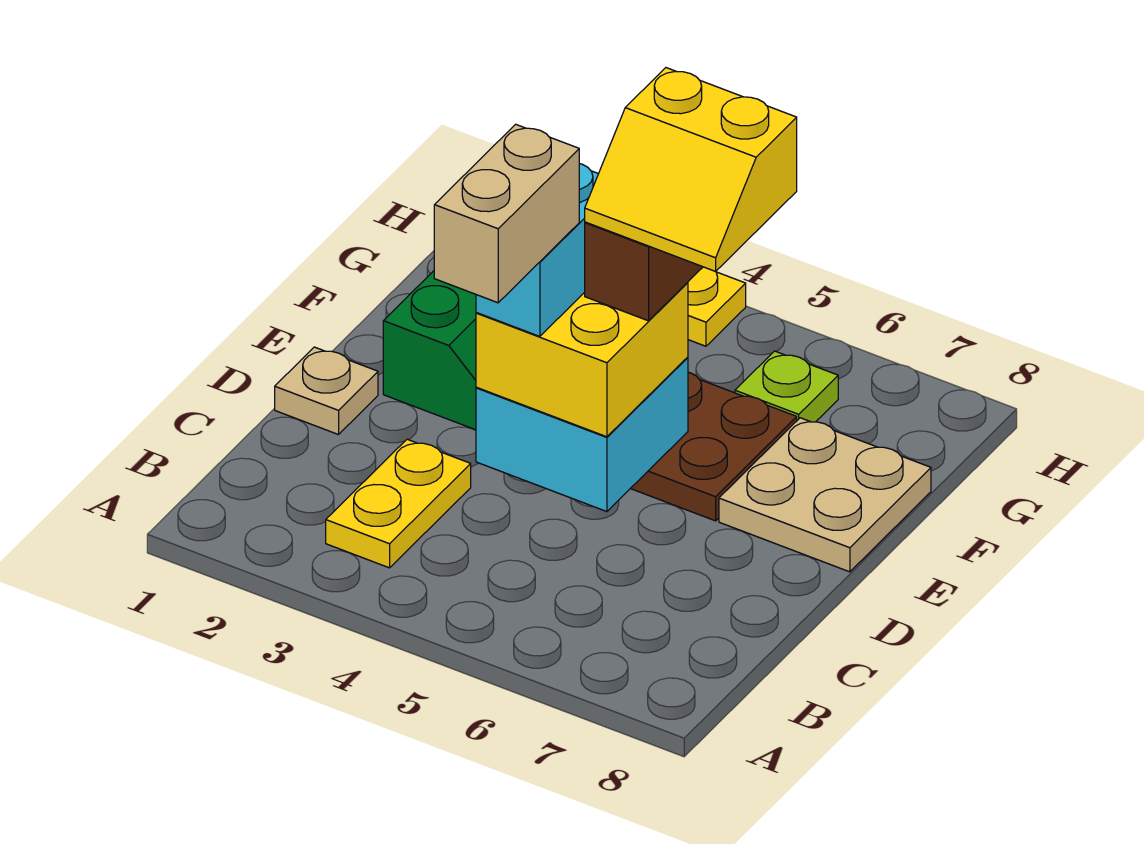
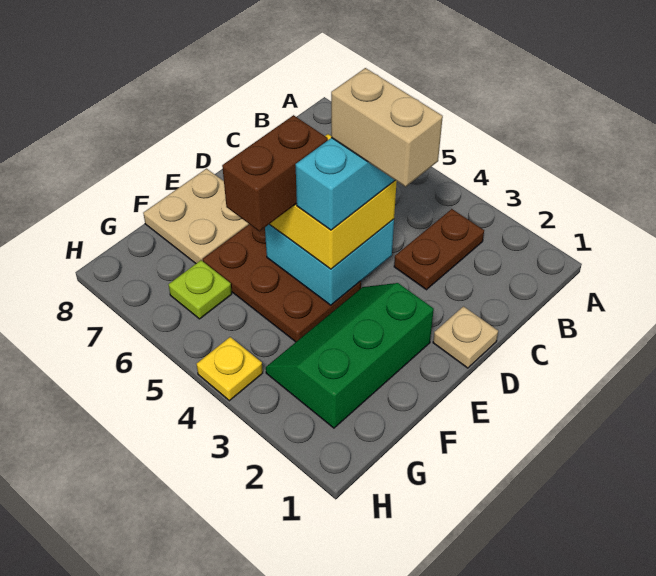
yellow 1x2 plate [326,439,471,568] -> brown 1x2 plate [394,209,484,290]
tan 1x2 brick [434,124,579,303] -> tan 1x2 brick turned to [331,68,443,187]
yellow 2x2 slope [585,68,797,272] -> none

